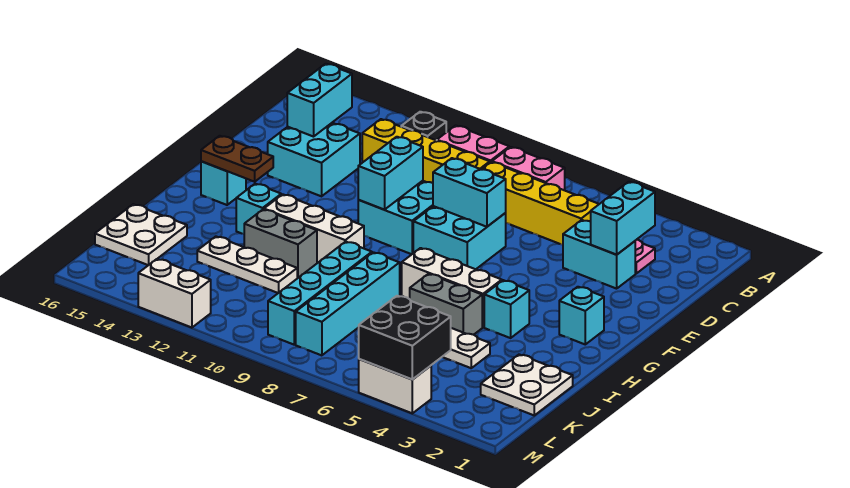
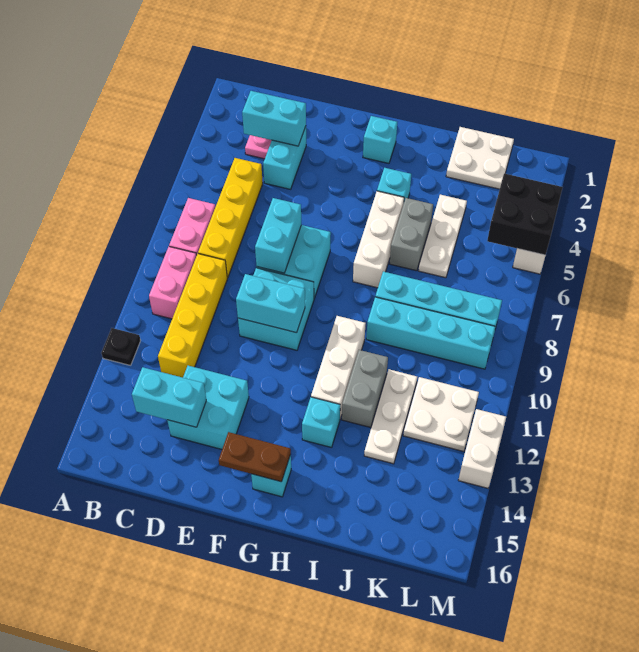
brown 1x2 plate [201,136,273,182] -> brown 1x2 plate turned to [219,432,291,482]
white 2x2 plate [95,204,187,265] -> white 2x2 plate moved to [403,377,479,452]

